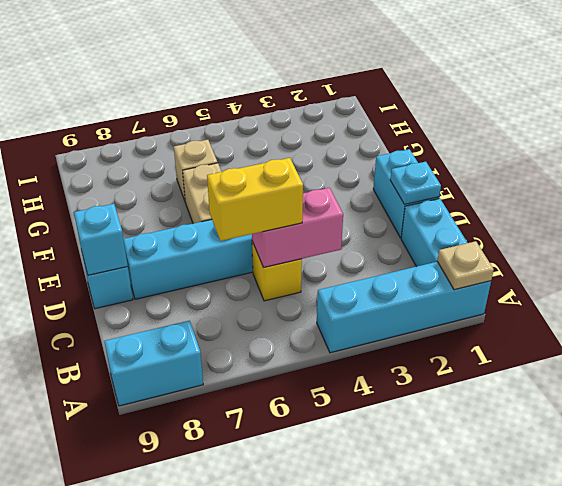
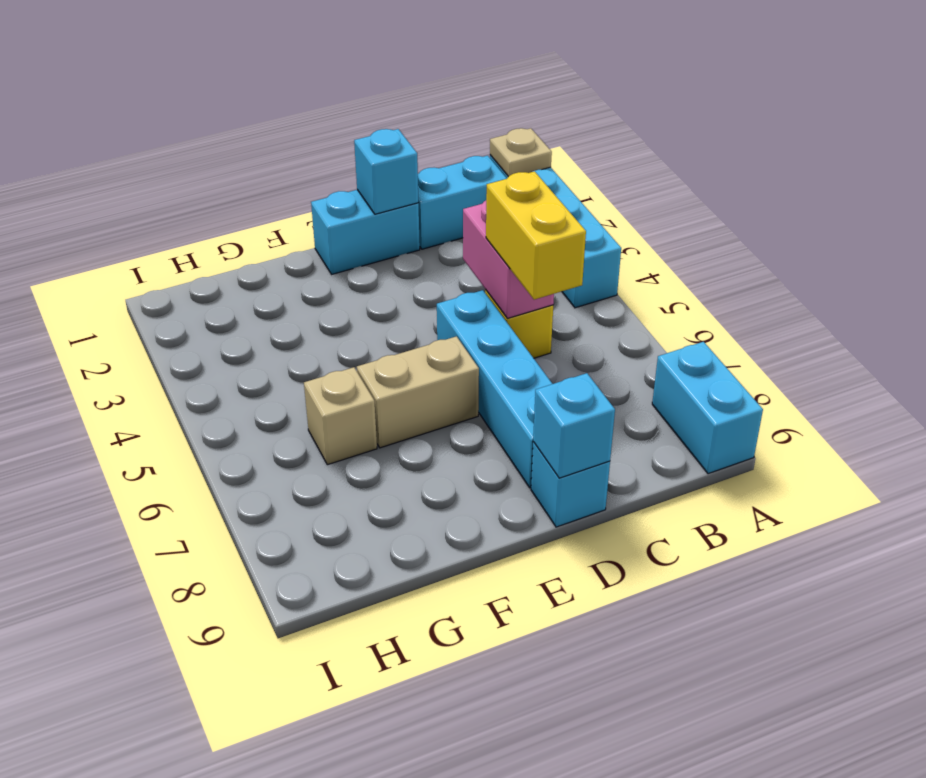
cyan 1x1 plate [390,162,441,204] -> cyan 1x1 brick [354,129,418,214]

